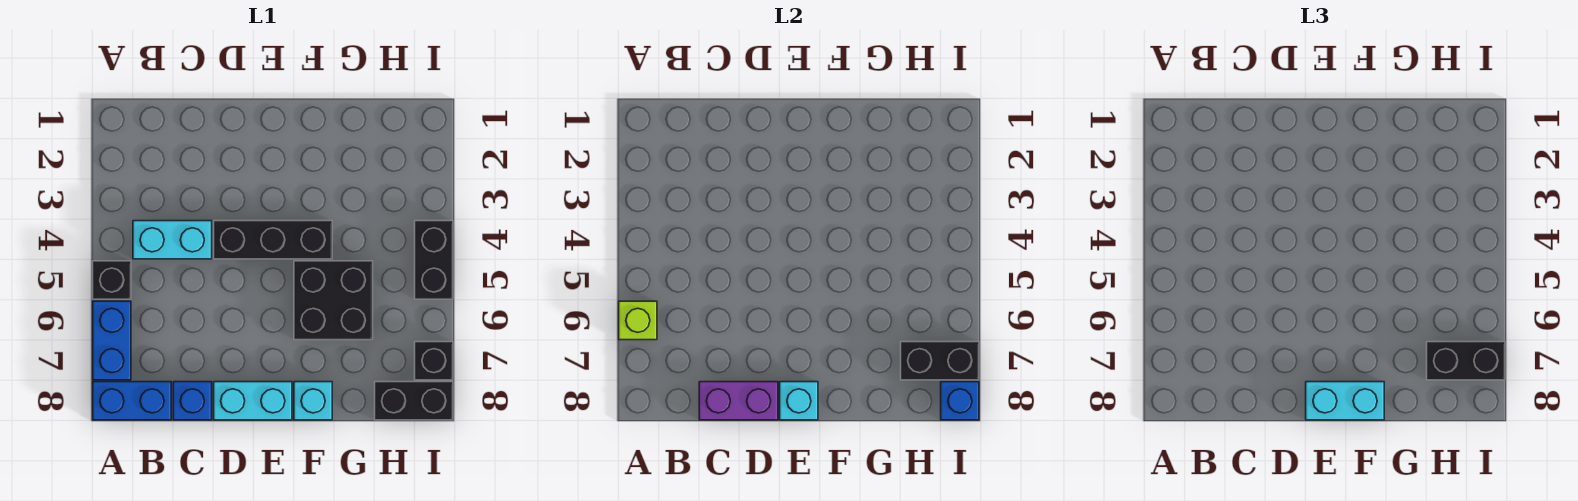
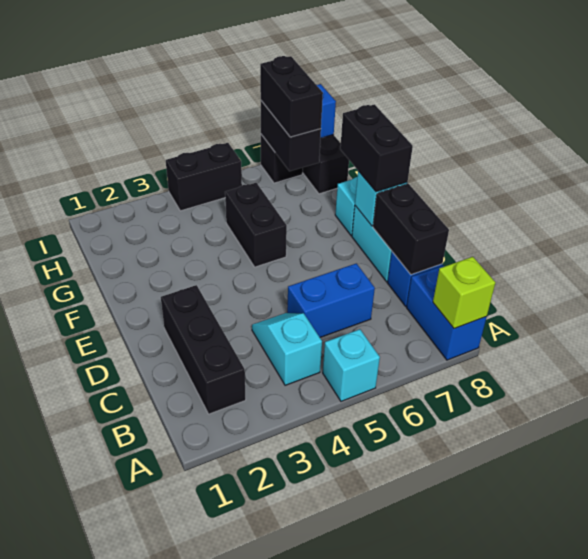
black 1x1 brick [93,261,131,299] -> cyan 1x1 brick [323,329,380,401]
blue 1x2 brick [93,301,131,380] -> blue 1x2 brick moved to [287,263,375,337]
lime 1x1 brick [619,301,657,340] -> lime 1x1 brick moved to [433,257,495,329]
cyan 1x2 brick [133,221,212,259] -> cyan 1x2 slope [252,313,322,385]
purple 1x2 brick [699,382,778,420] -> black 1x2 brick [373,184,449,275]
black 1x3 brick [214,221,332,259] -> black 1x3 brick moved to [161,285,246,414]
cyan 1x2 brick [1306,382,1384,420] -> black 1x2 brick [340,104,413,192]
black 2x2 brick [294,261,373,340] -> black 1x2 brick [225,183,287,267]

